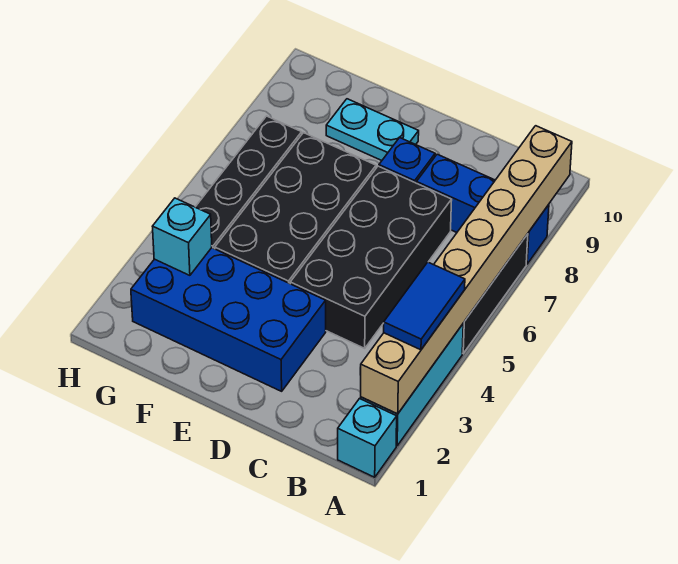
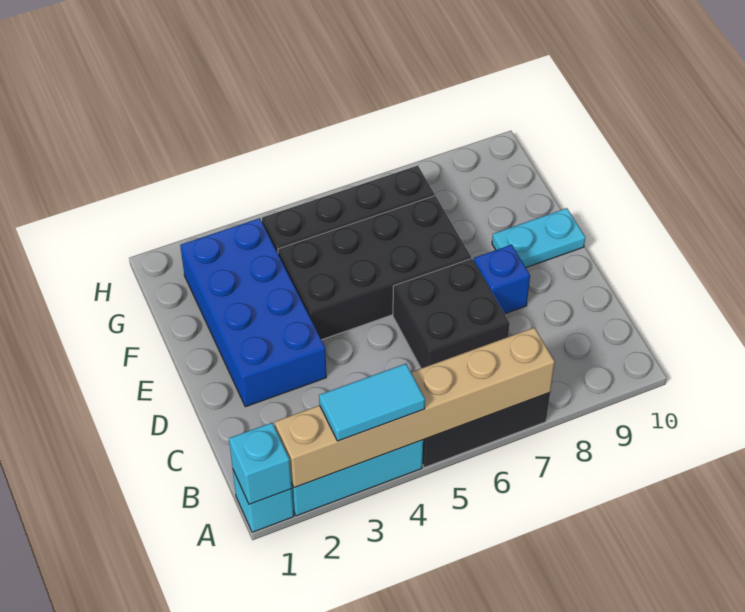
tan 1x8 brick [361,126,572,414] -> tan 1x6 brick [275,328,555,488]
blue 1x2 tile [384,262,465,350] -> cyan 1x2 tile [319,364,425,441]
blue 1x3 brick [417,154,549,264] -> none
black 2x4 brick [290,166,452,348] -> black 2x2 brick [393,259,510,368]
cyan 1x2 plate [326,99,419,160] -> cyan 1x2 plate turned to [492,208,585,267]
cyan 1x1 brick [152,198,212,275] -> cyan 1x1 brick moved to [229,423,292,504]

